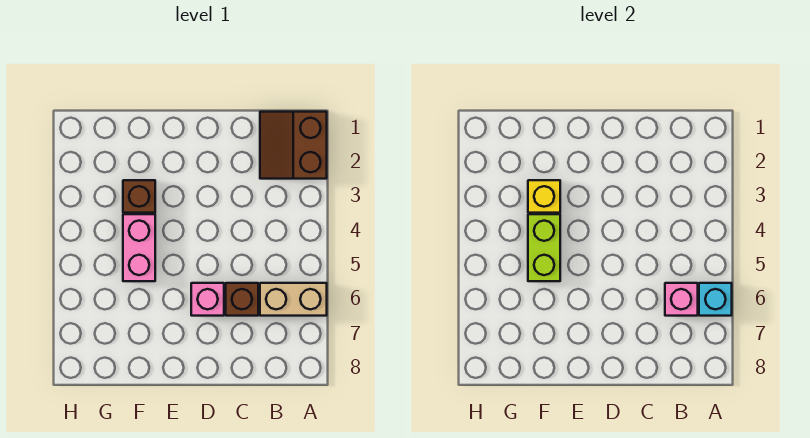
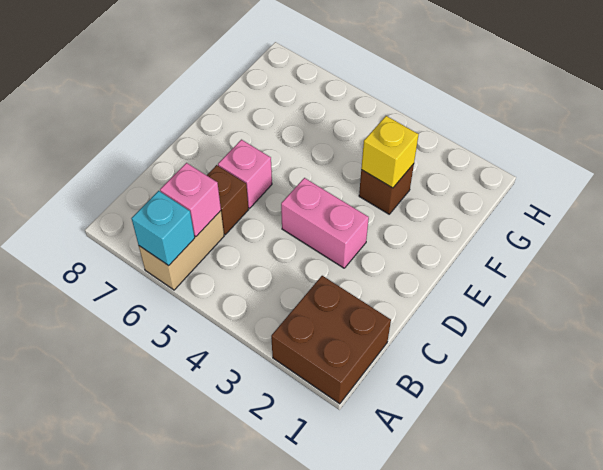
brown 2x2 slope [260,112,327,179] -> brown 2x2 brick [271,276,391,404]
pink 1x2 brick [123,214,155,281] -> pink 1x2 brick moved to [281,178,369,268]
lime 1x2 brick [528,214,560,281] -> none

